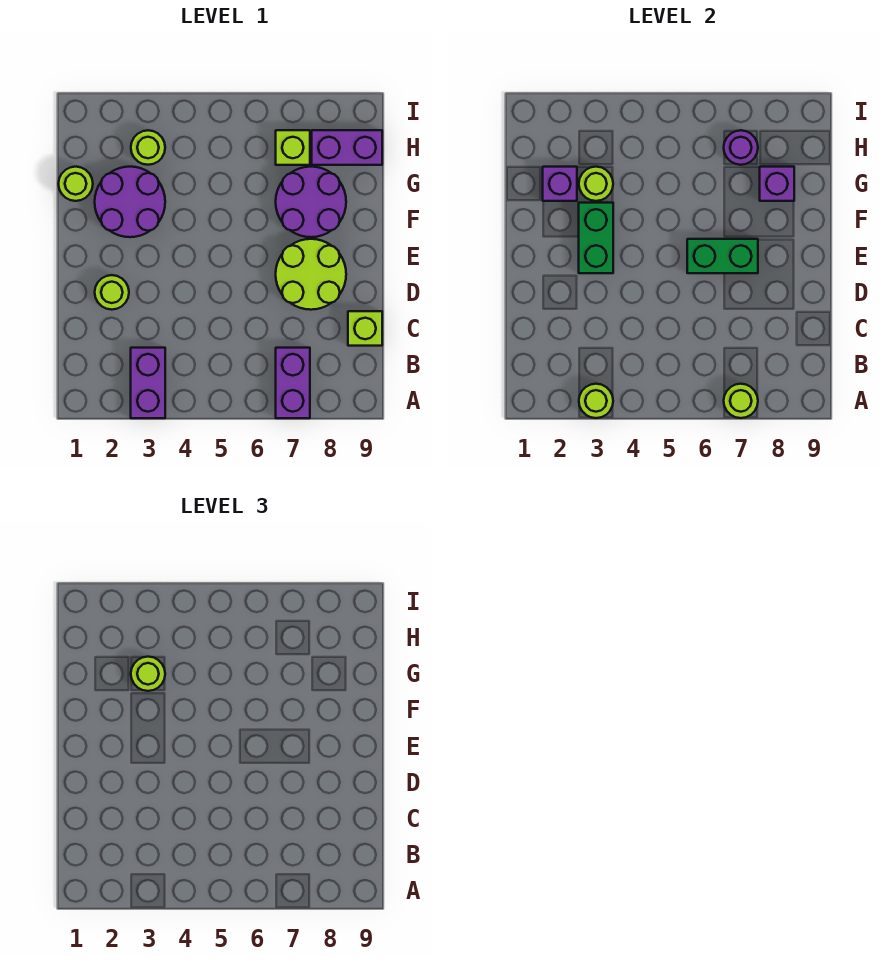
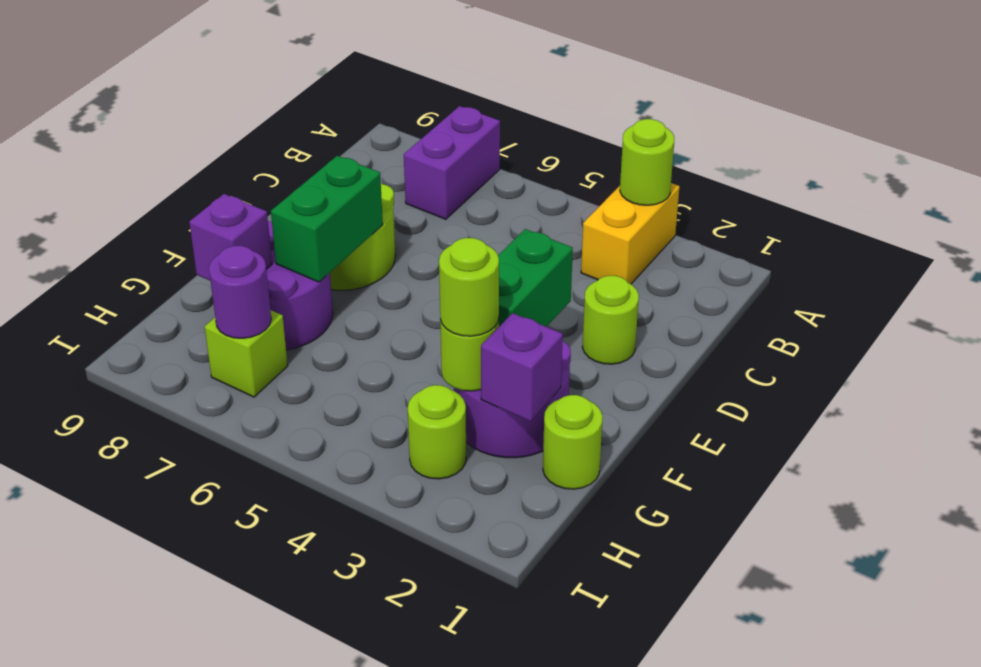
purple 1x2 brick [131,348,165,418] -> yellow 1x2 brick [581,183,679,284]
lime 1x1 round brick [724,384,758,418] -> none
lime 1x1 brick [348,311,382,346] -> none
green 1x2 brick [687,239,758,273] -> green 1x2 brick turned to [271,156,383,282]
purple 1x2 brick [312,130,382,165] -> none

